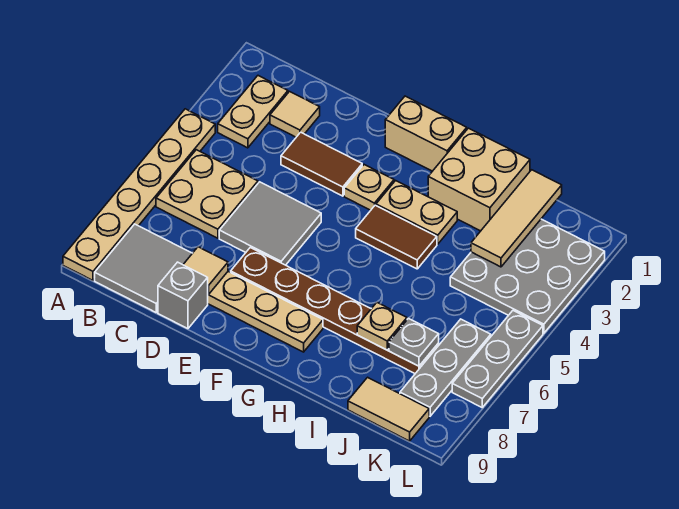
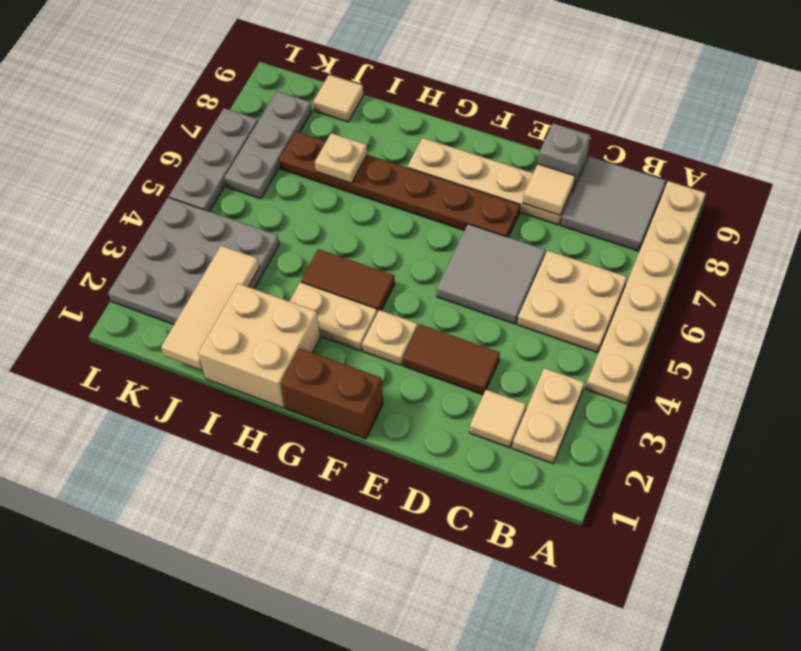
tan 1x2 brick [385,96,467,171] -> brown 1x2 brick [281,348,383,439]
grey 1x1 plate [389,318,439,366] -> none
tan 1x2 tile [348,377,429,441] -> tan 1x1 tile [313,75,363,122]

